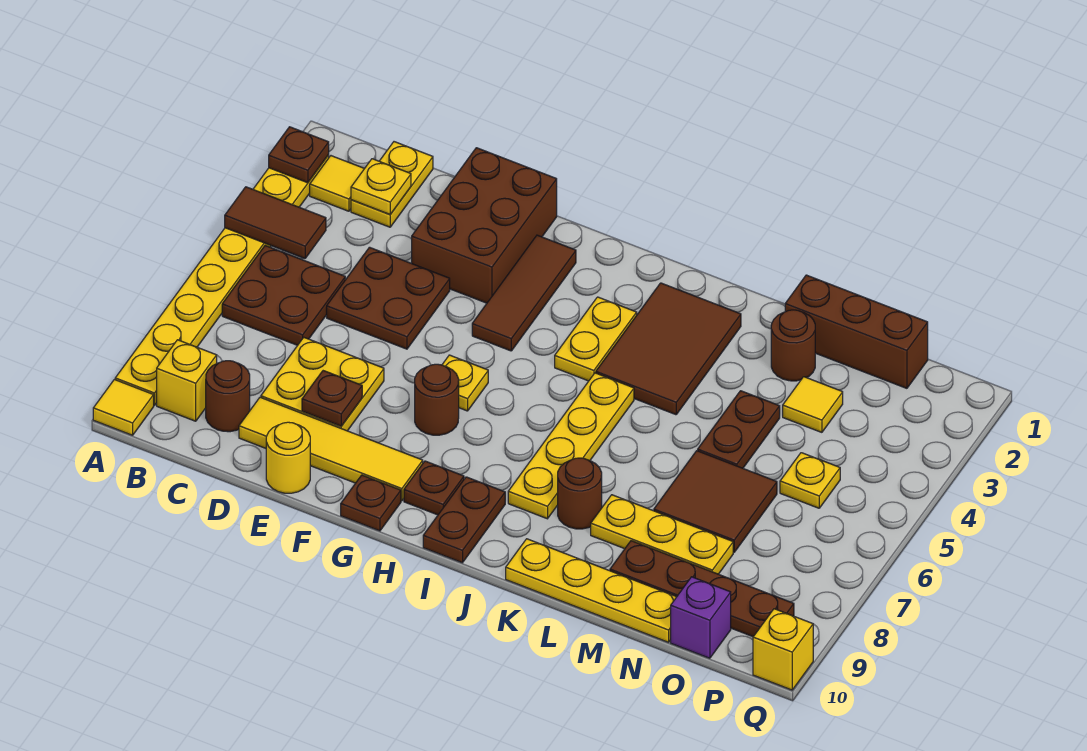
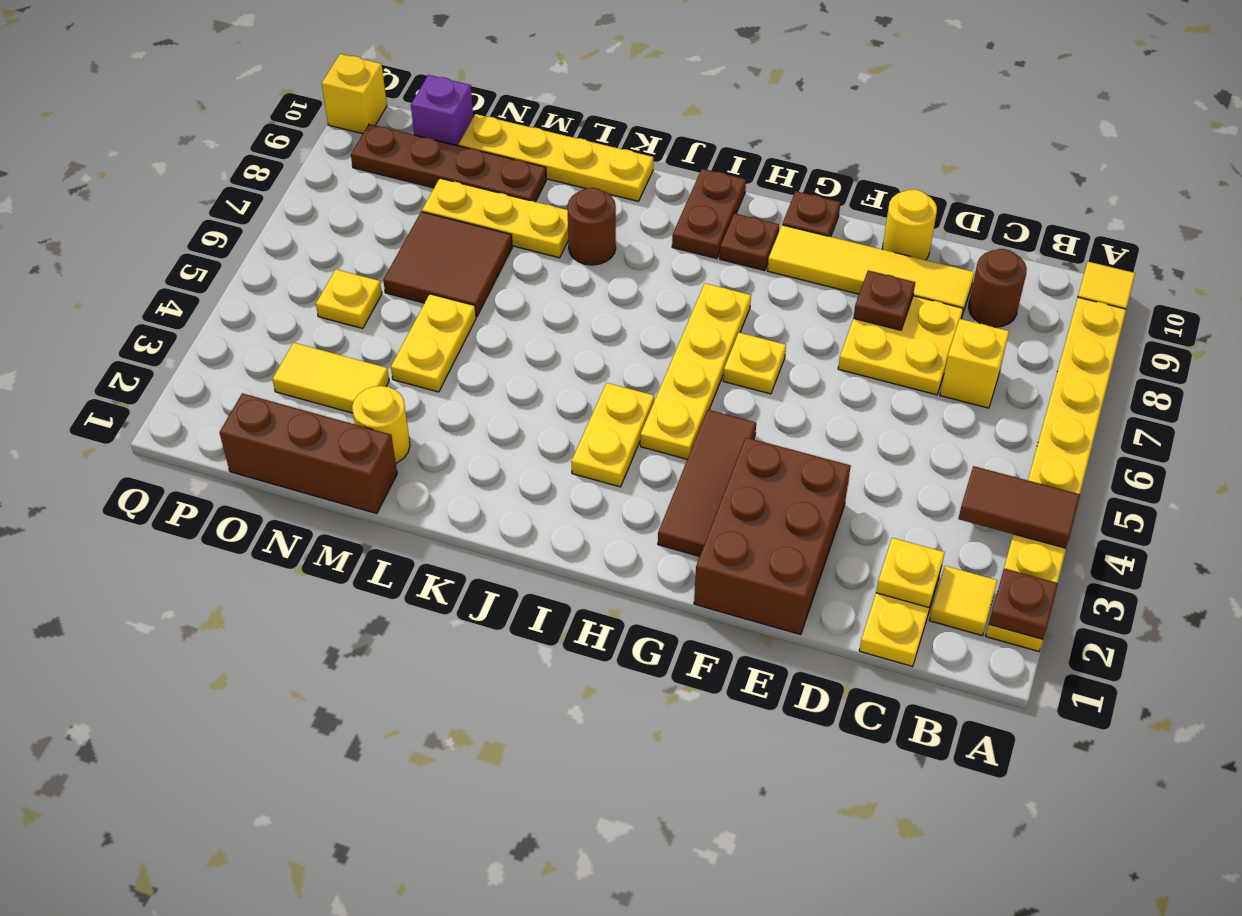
brown 2x2 plate [222,246,345,345] -> none
yellow 1x1 brick [157,340,217,421] -> yellow 1x1 brick moved to [940,319,1009,408]
brown 2x2 plate [327,247,450,349] -> none
brown 1x1 round brick [415,364,459,435] -> none
brown 2x3 tile [596,283,741,415] -> none
yellow 1x4 plate [508,373,634,519] -> yellow 1x4 plate moved to [640,283,751,459]
brown 1x1 round brick [771,310,815,381] -> yellow 1x1 round brick [352,386,410,463]
brown 1x2 plate [698,391,780,468] -> yellow 1x2 plate [391,294,476,392]
yellow 1x1 tile [783,377,843,432] -> yellow 1x2 tile [273,343,389,413]

